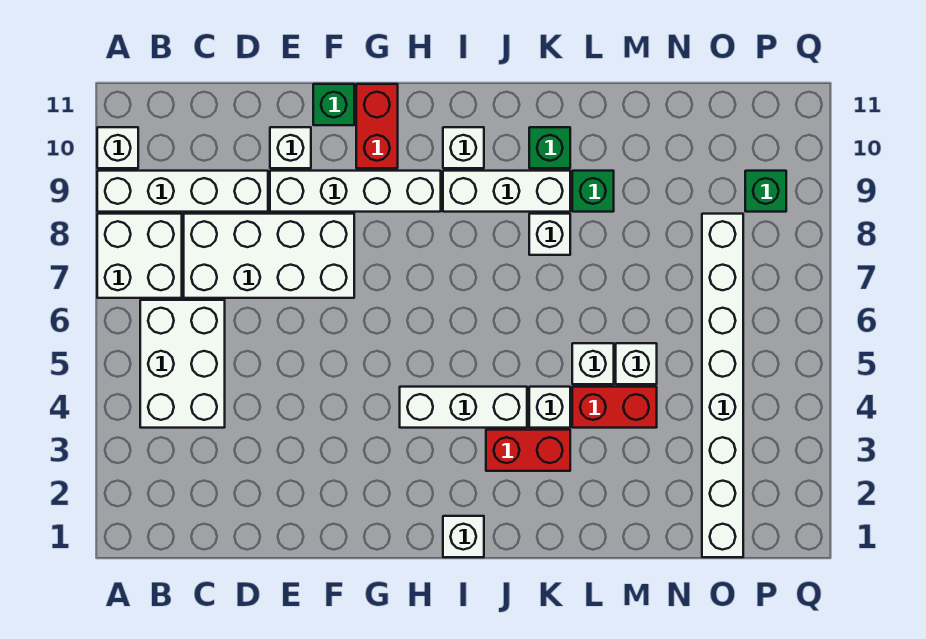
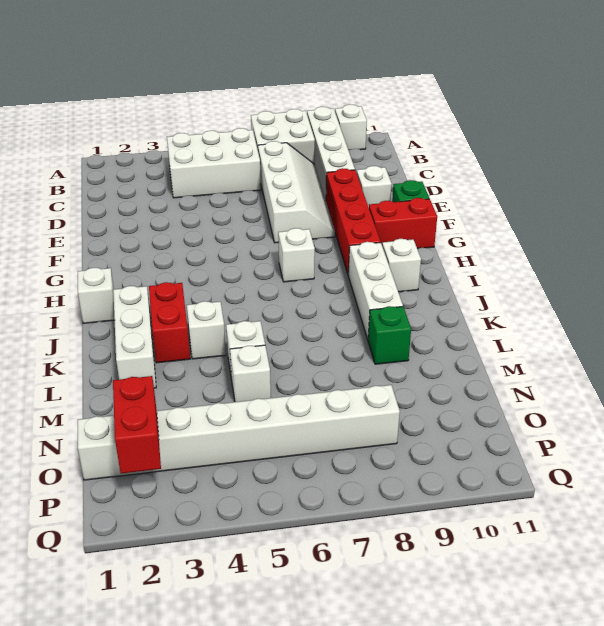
white 2x4 brick [184,214,354,298] -> white 2x4 slope [258,141,335,243]
white 1x4 brick [270,171,441,212] -> red 1x4 brick [326,168,381,275]
white 1x3 brick [400,387,527,428] -> white 1x3 brick moved to [113,286,156,388]
white 1x1 brick [529,214,570,255] -> white 1x1 brick moved to [278,228,315,282]
green 1x1 brick [529,127,570,168] -> none
red 1x2 brick [572,387,657,428] -> red 1x2 brick moved to [113,376,161,474]
green 1x1 brick [745,171,786,212] -> none

